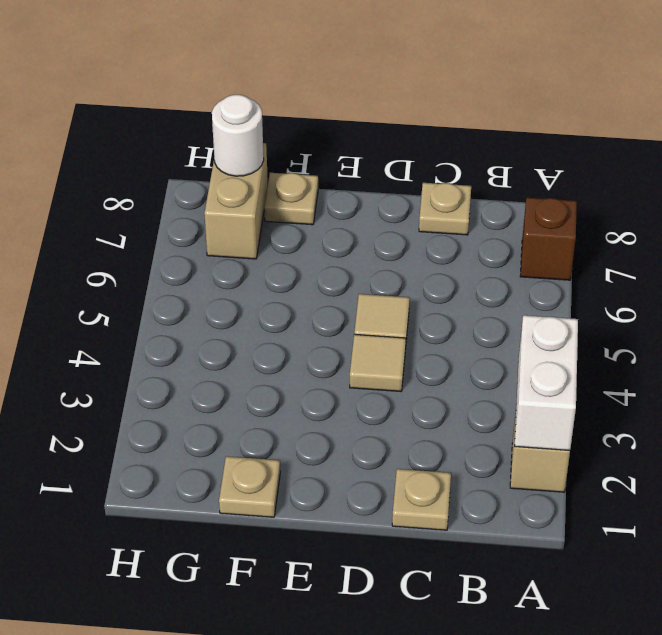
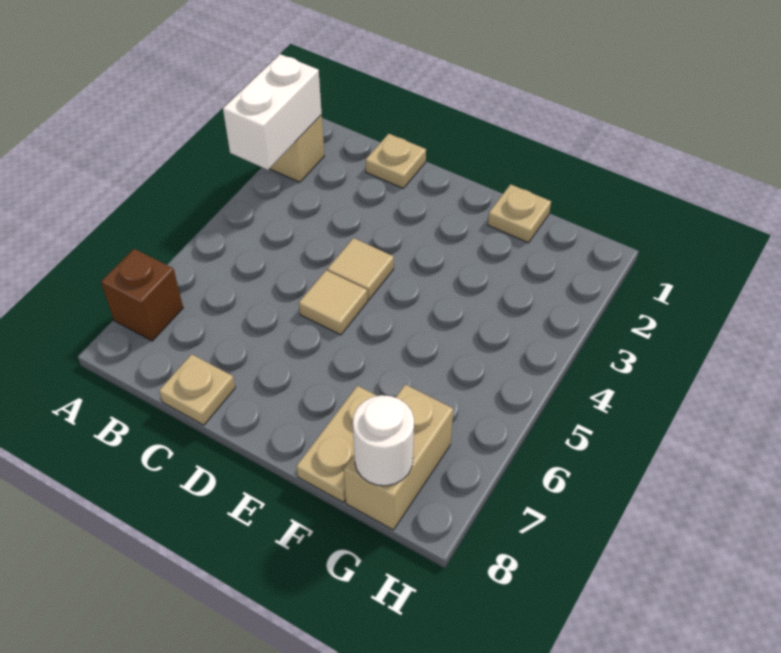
tan 1x1 plate [264,173,318,225] -> tan 1x2 plate [296,386,377,502]

